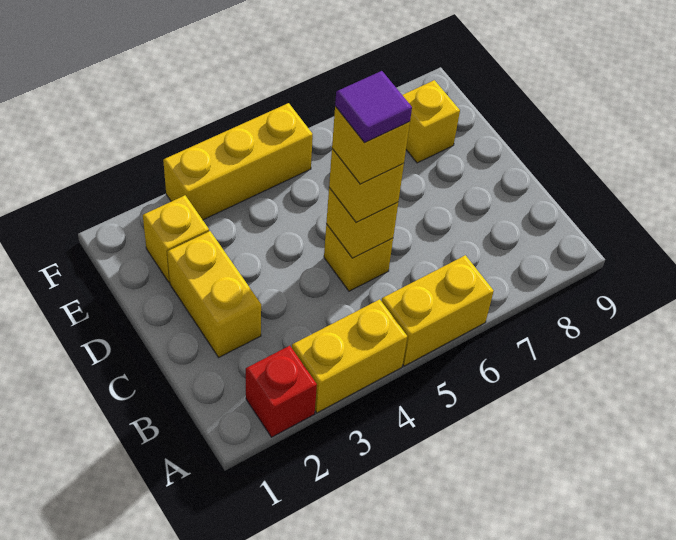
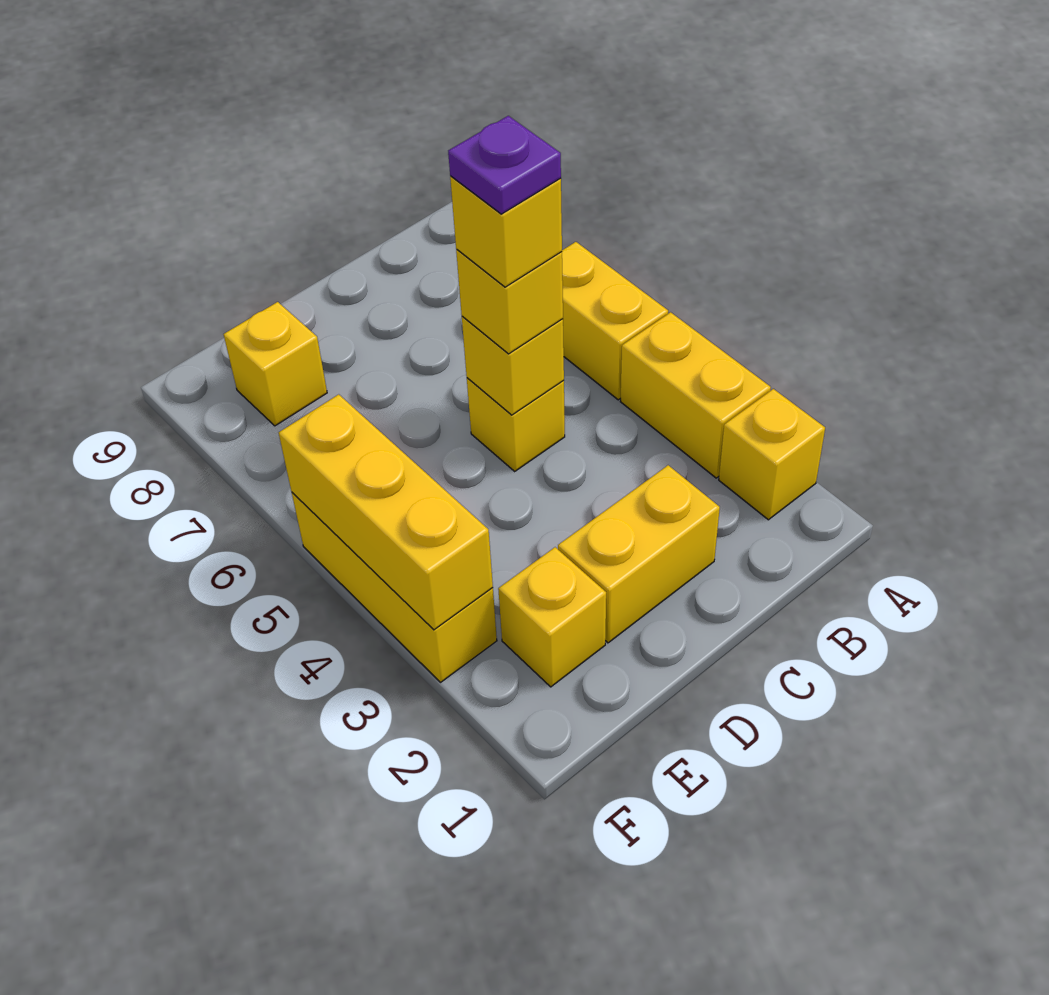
red 1x1 brick [246,346,317,437] -> yellow 1x1 brick [719,389,825,520]
purple 1x1 tile [335,71,412,142] -> purple 1x1 plate [448,116,561,214]
none -> yellow 1x3 brick [279,394,493,630]

